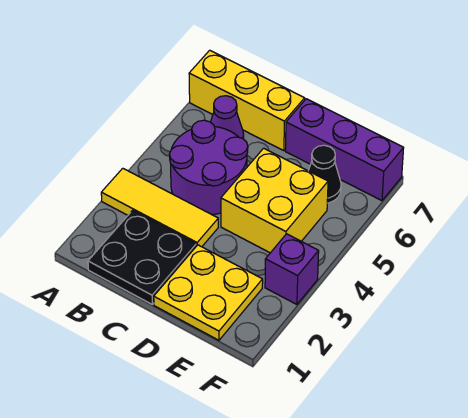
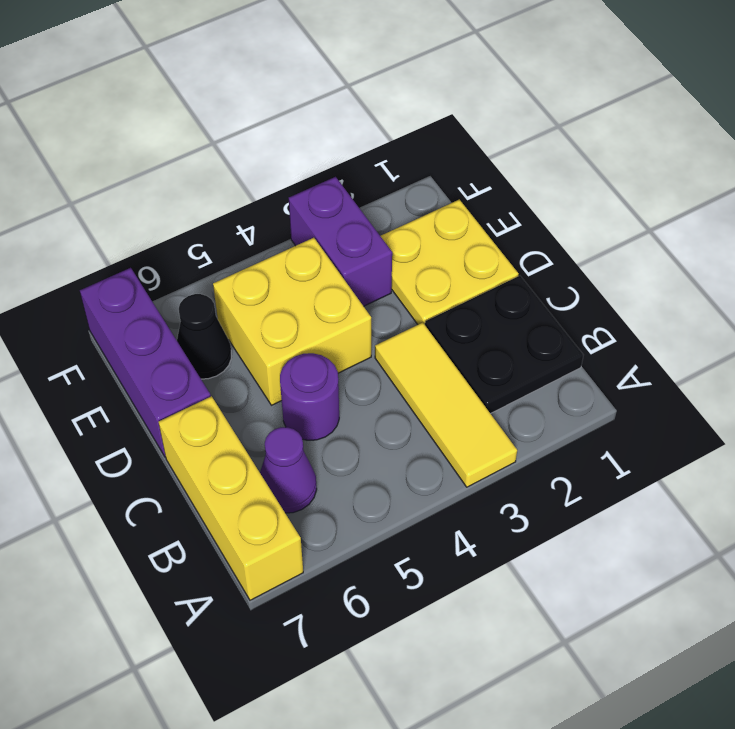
purple 2x2 round brick [170,120,248,215] -> purple 1x1 round brick [280,353,339,440]
purple 1x1 brick [265,234,319,304] -> purple 1x2 brick [289,177,392,306]

